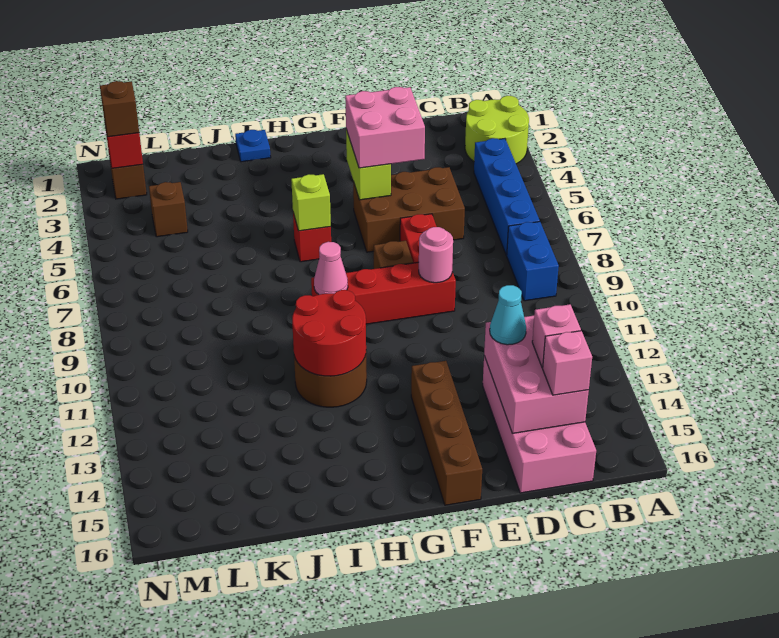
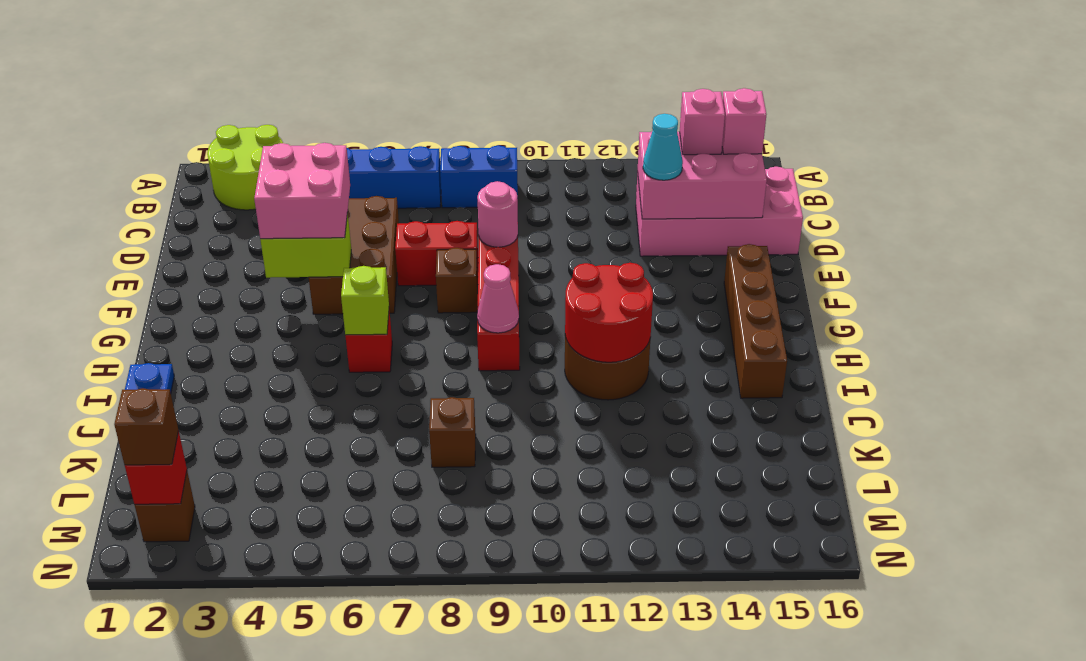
brown 1x4 brick [411,361,482,505] -> brown 1x4 brick turned to [724,244,787,398]
brown 1x1 brick [149,182,188,237] -> brown 1x1 brick moved to [429,397,476,467]

